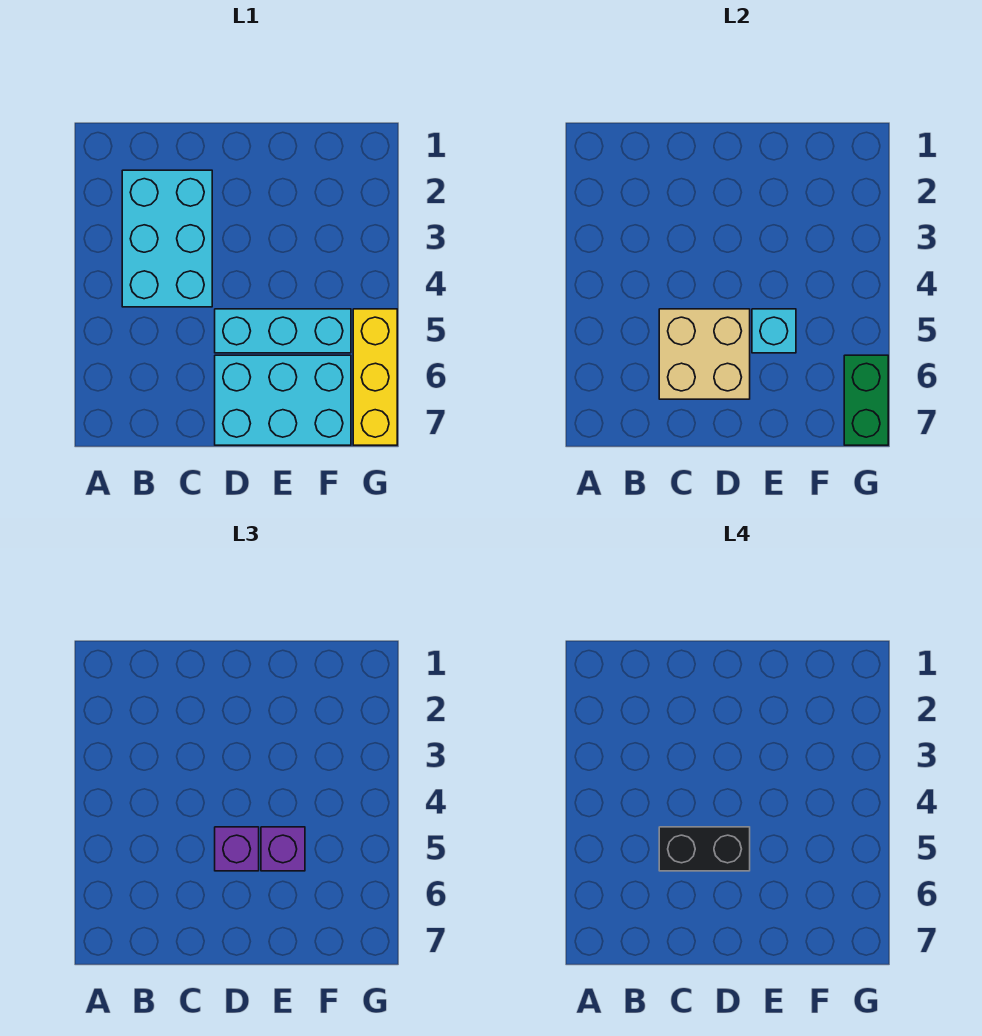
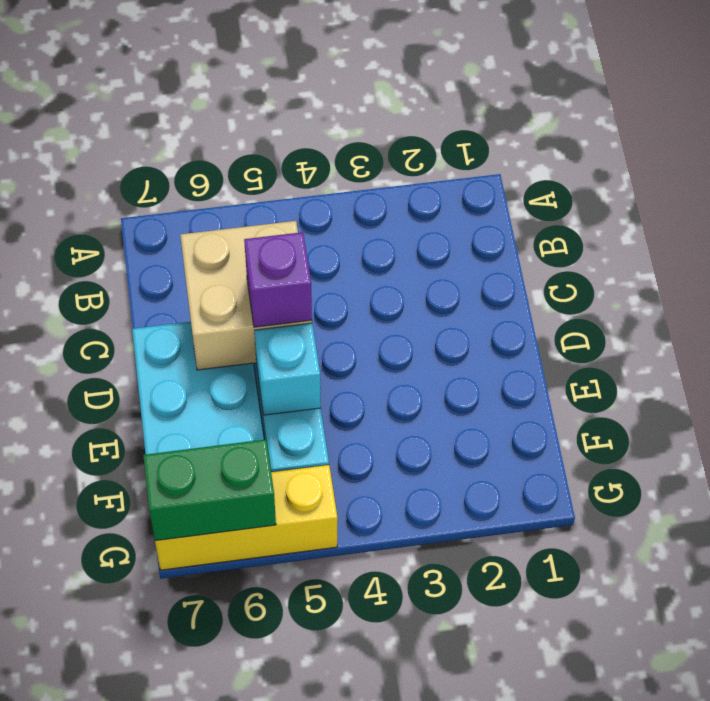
cyan 2x3 brick [122,170,212,307] -> none
black 1x2 brick [659,827,750,871] -> none
purple 1x1 brick [261,827,305,871] -> none

